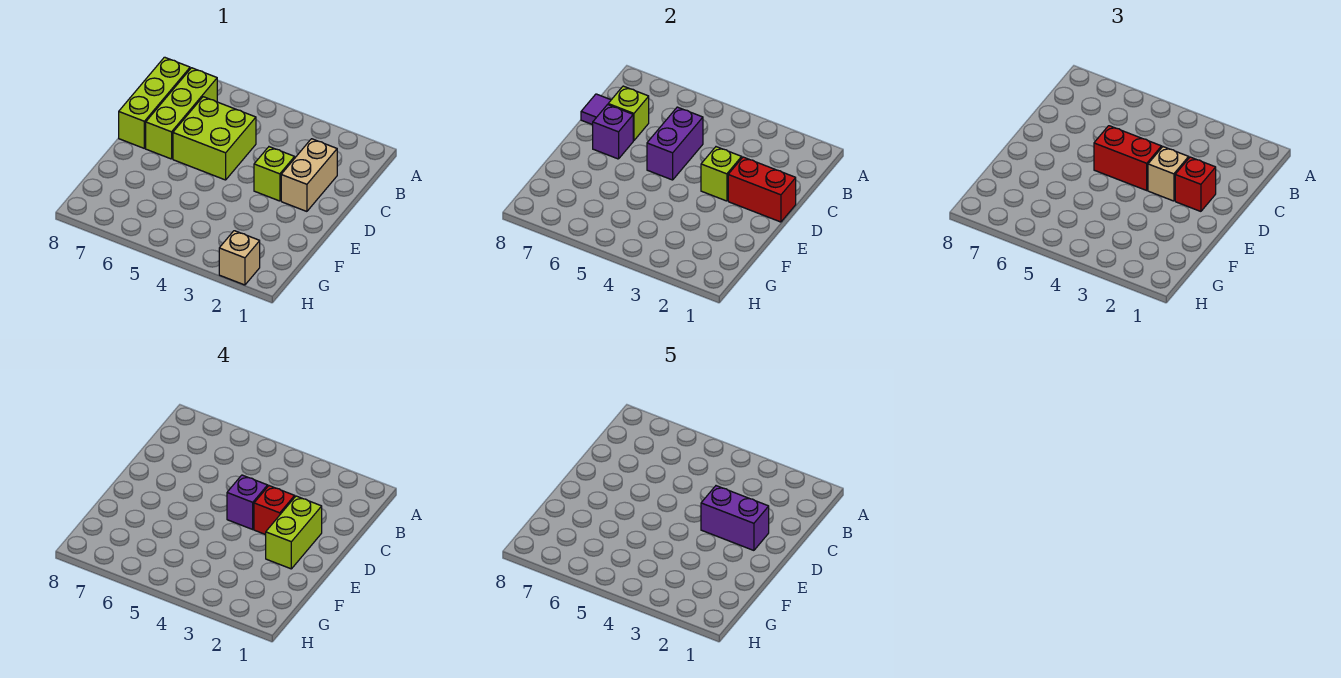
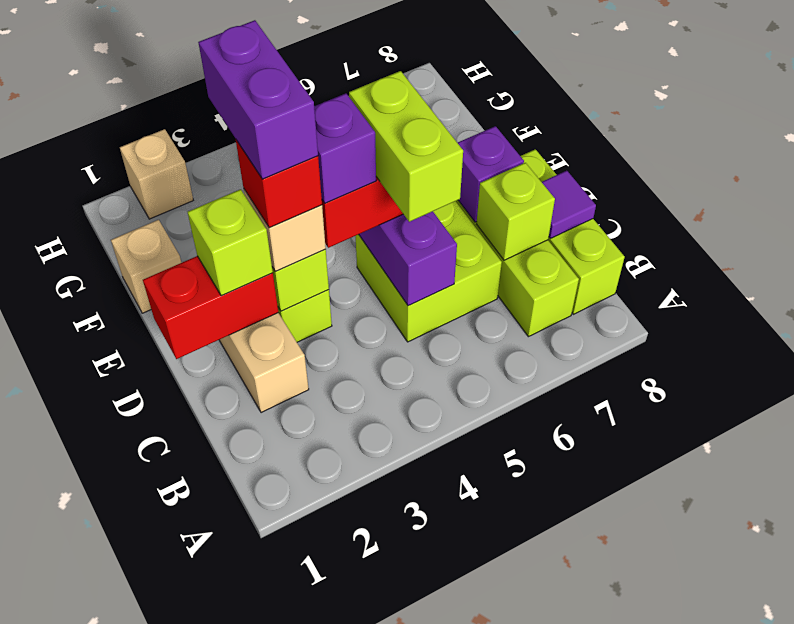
red 1x1 brick [1175,157,1216,211] -> lime 1x1 brick [188,189,273,296]
lime 1x2 brick [266,496,322,569] -> lime 1x2 brick moved to [349,71,463,222]
purple 1x2 brick [701,486,769,550] -> purple 1x2 brick turned to [198,20,318,179]
none -> tan 1x1 brick [111,220,181,313]

